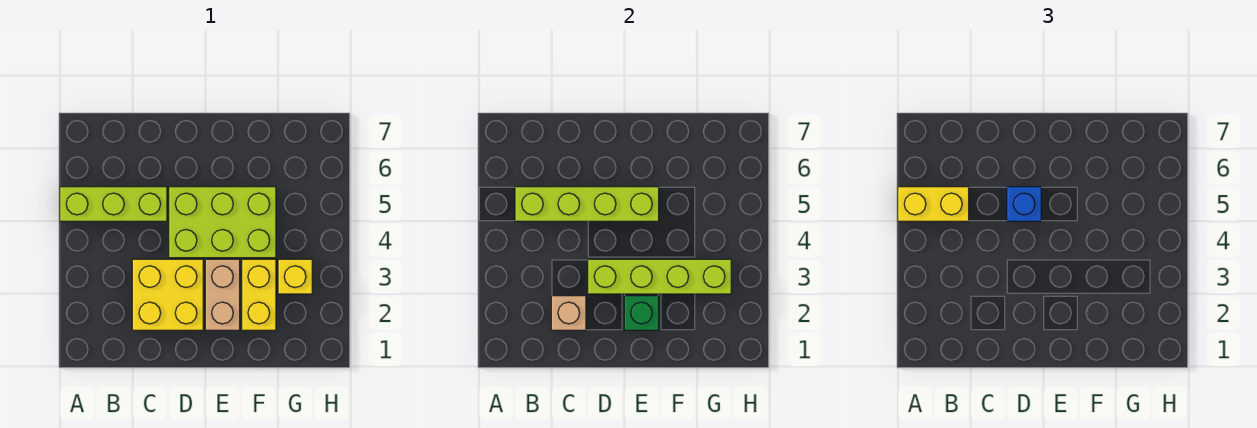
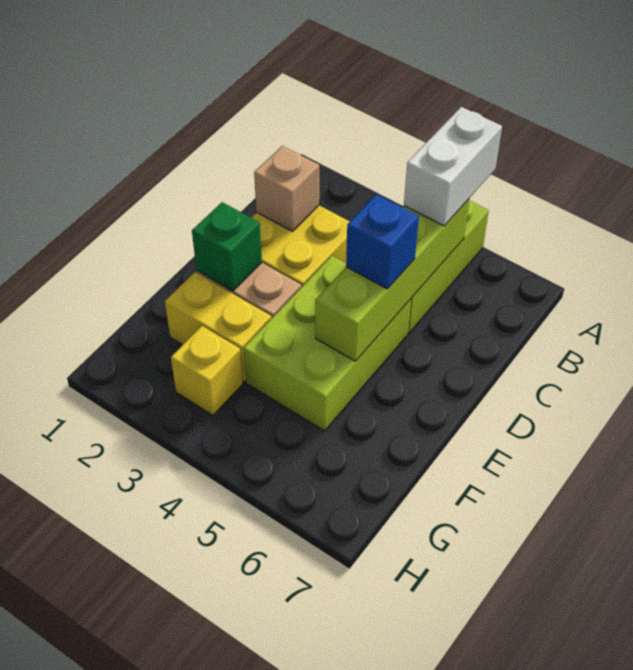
yellow 1x2 brick [898,187,969,221] -> white 1x2 brick [404,107,502,226]
lime 1x4 brick [588,259,731,294] -> none

